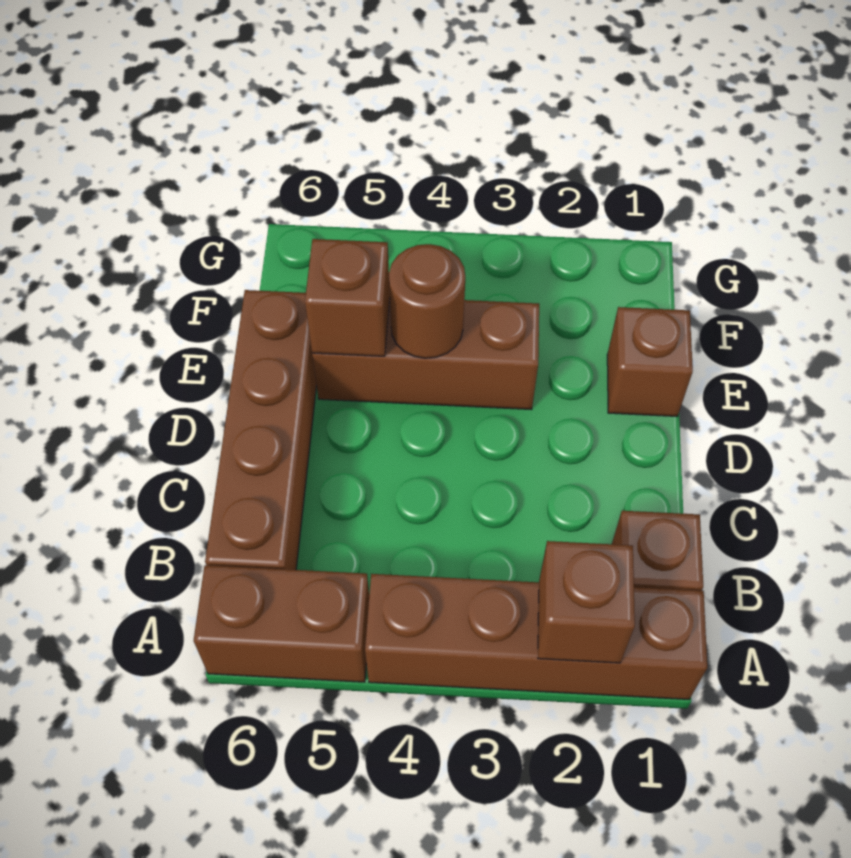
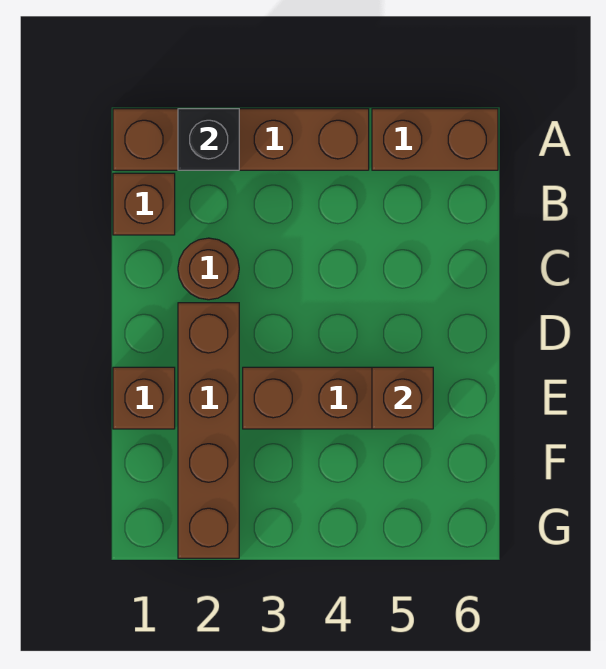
brown 1x1 brick [538,541,635,663] -> black 1x1 brick [178,109,239,170]
brown 1x4 brick [205,290,316,570] -> brown 1x4 brick moved to [178,303,239,558]
brown 1x1 round brick [389,244,465,358] -> brown 1x1 round brick moved to [178,238,239,300]

